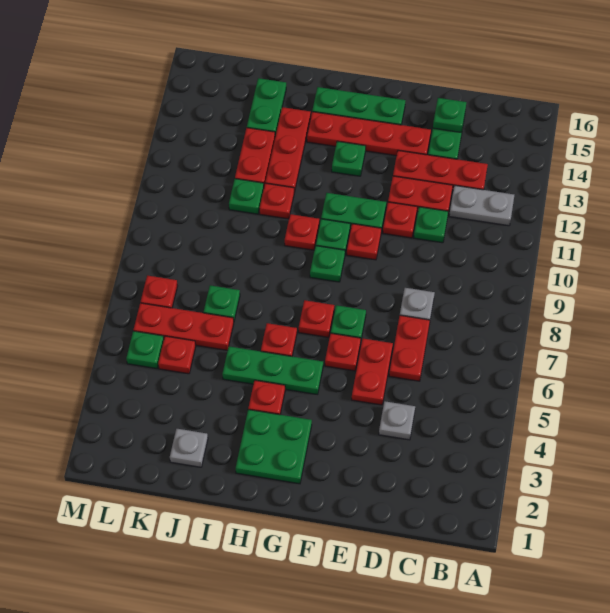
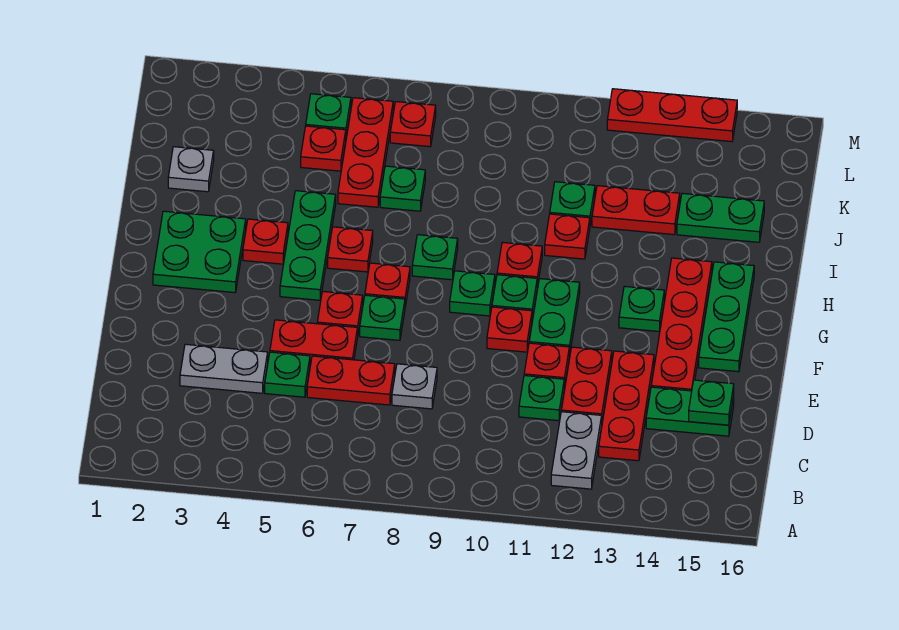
grey 1x1 plate [379,401,415,440] -> grey 1x2 plate [180,344,268,393]
none -> green 1x1 plate [265,352,310,397]
none -> green 1x1 plate [412,235,458,280]
red 1x3 plate [265,107,311,193] -> red 1x3 plate moved to [607,89,737,142]

